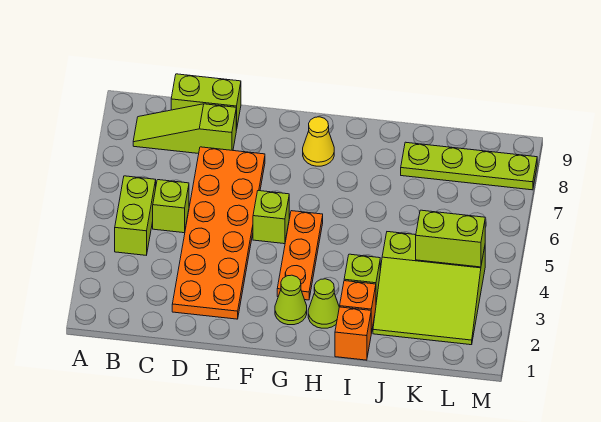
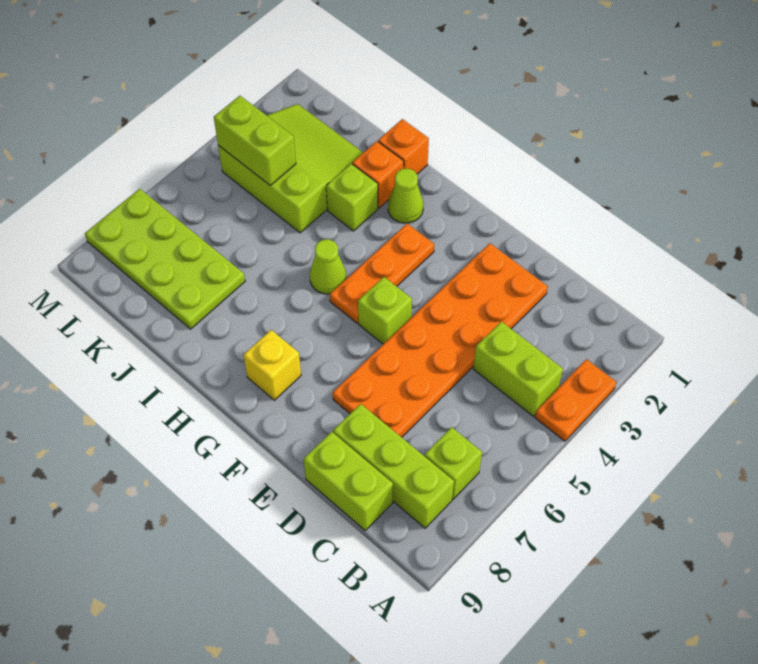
none -> orange 1x2 plate [535,359,617,441]
lime 1x2 brick [115,176,156,255] -> lime 1x2 brick turned to [473,321,563,416]
lime 1x3 slope [133,104,236,154] -> lime 1x3 brick [333,404,454,528]
lime 1x1 brick [153,180,189,233] -> lime 1x1 brick moved to [425,427,482,499]
lime 1x1 cone [275,275,307,325] -> lime 1x1 cone moved to [310,239,346,294]
yellow 1x1 cone [303,117,334,166] -> yellow 1x1 brick [244,330,301,400]
lime 1x4 plate [401,142,537,190] -> lime 2x4 plate [85,189,245,329]

